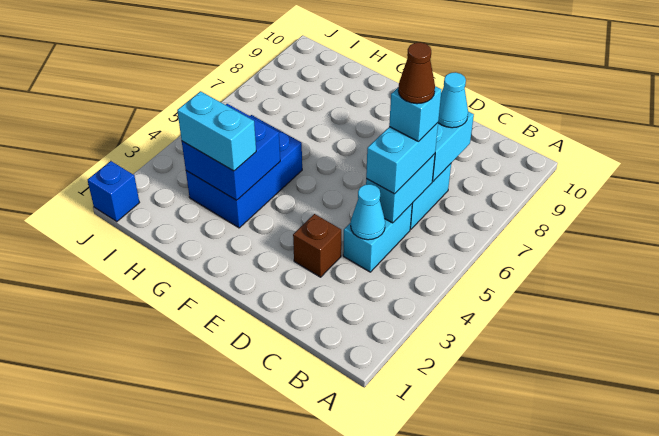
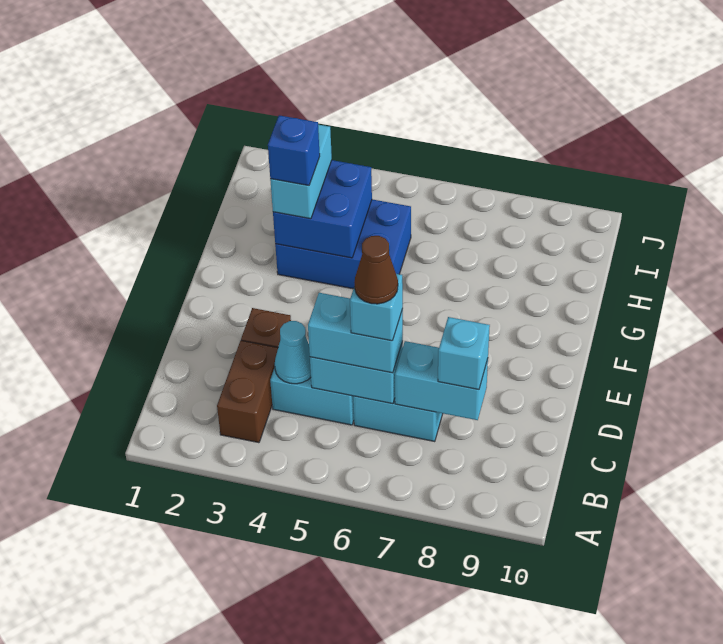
none -> brown 1x2 brick [217,340,278,443]
cyan 1x1 cone [438,72,468,128] -> cyan 1x1 brick [438,317,490,390]
blue 1x1 brick [88,161,139,222] -> blue 1x1 brick moved to [268,115,320,186]

